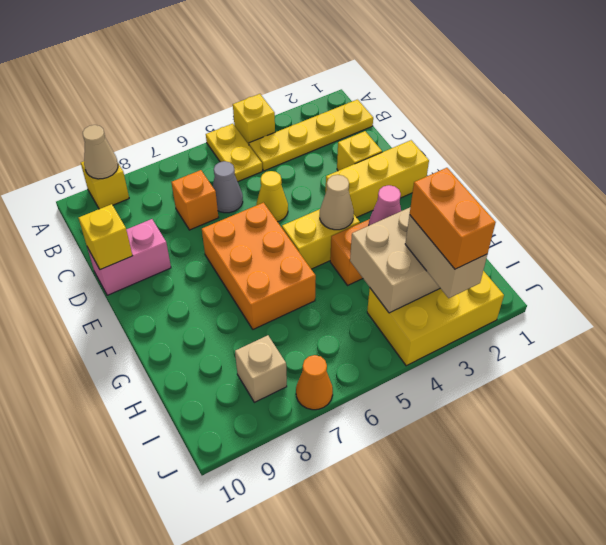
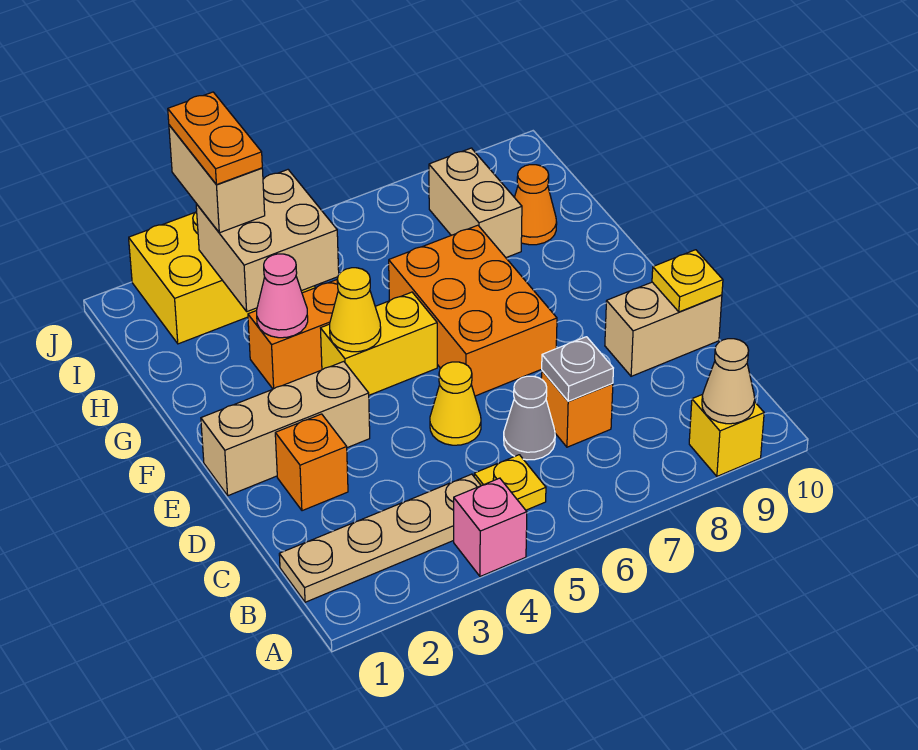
yellow 1x1 brick [233,94,275,145] -> pink 1x1 brick [454,478,527,577]
yellow 1x2 plate [206,124,262,182] -> yellow 1x1 plate [474,455,546,510]
yellow 1x4 plate [249,100,373,171] -> tan 1x4 plate [279,474,481,602]
none -> grey 1x1 plate [542,337,613,401]
yellow 1x1 brick [337,131,382,171] -> orange 1x1 brick [275,414,348,511]
pink 1x2 brick [87,219,171,295] -> tan 1x2 brick [605,282,722,376]
yellow 1x1 brick [79,204,133,270] -> yellow 1x1 plate [652,250,723,312]
yellow 1x3 brick [326,140,429,217] -> tan 1x3 brick [201,362,370,496]
tan 1x1 cone [320,175,354,230] -> yellow 1x1 cone [330,268,381,352]
orange 1x2 brick [410,168,496,269] -> orange 1x2 plate [168,92,262,185]
tan 1x1 brick [235,335,287,402] -> tan 1x2 brick [429,148,522,258]
orange 1x1 cone [296,355,333,410] -> orange 1x1 cone moved to [514,165,557,245]

